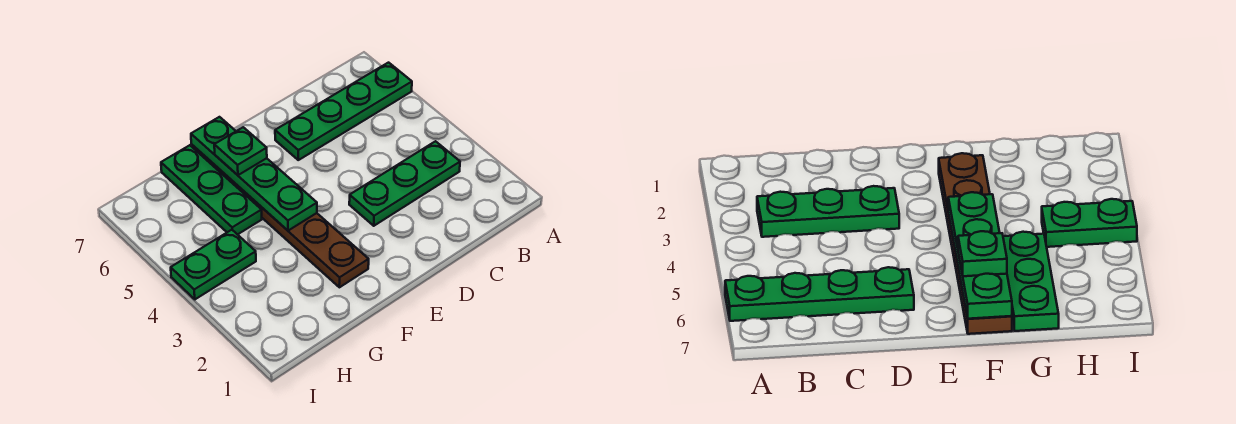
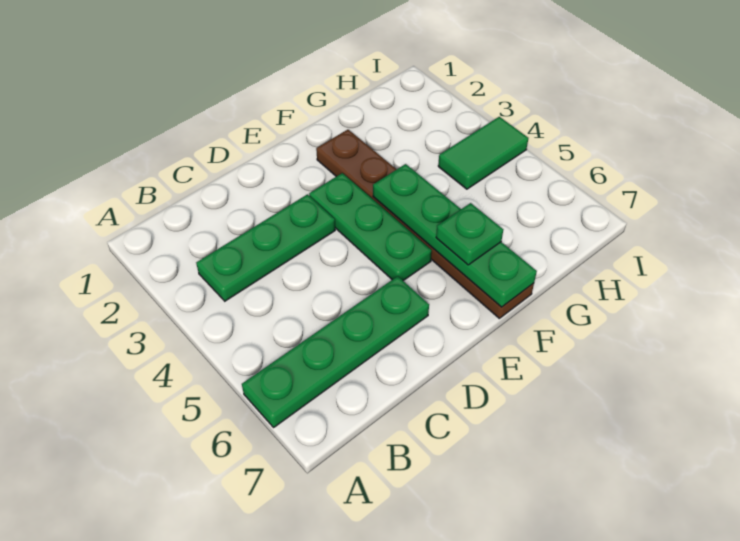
green 1x3 plate [161,145,262,235] -> green 1x3 plate moved to [309,173,432,281]
green 1x2 plate [171,230,256,299] -> green 1x2 tile [438,117,528,189]

